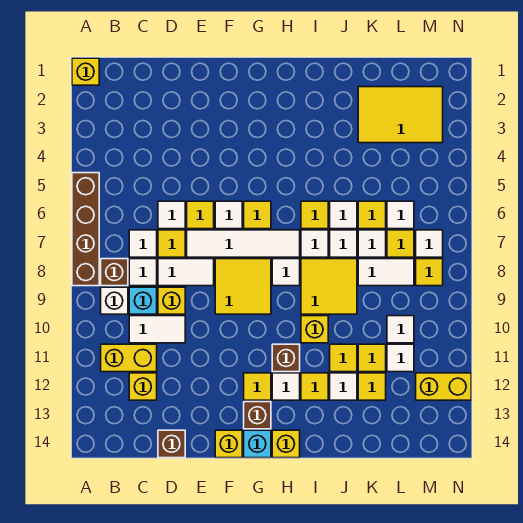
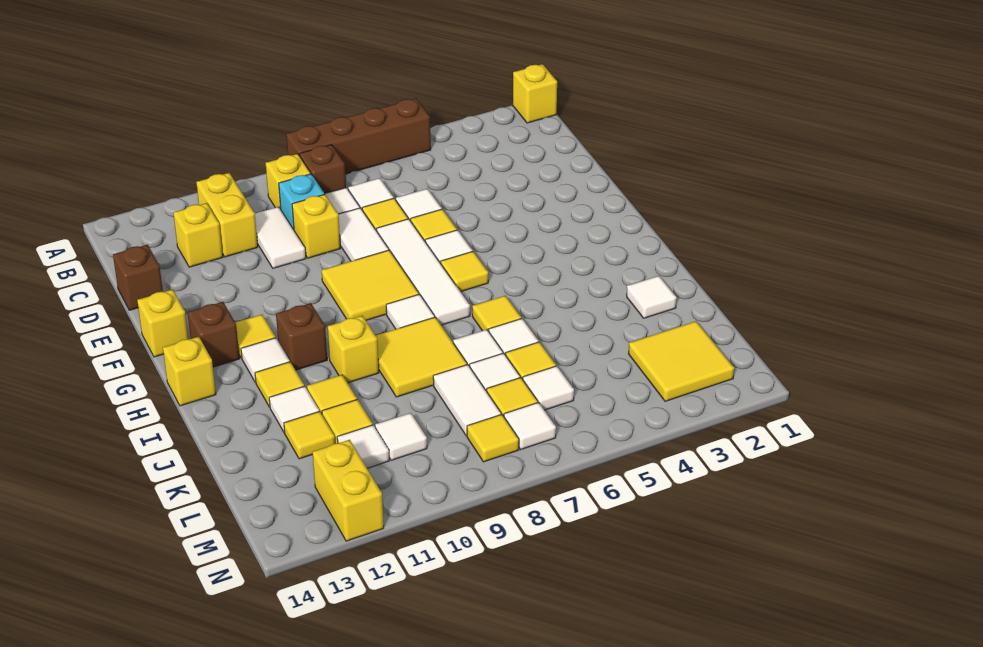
white 1x1 brick [101,287,128,314] -> yellow 1x1 brick [266,154,311,209]
cyan 1x1 brick [244,430,271,458] -> none
white 1x1 tile [301,230,328,257] -> white 1x1 tile moved to [627,276,677,318]
yellow 2x3 tile [358,87,443,143] -> yellow 2x2 tile [629,321,734,401]

